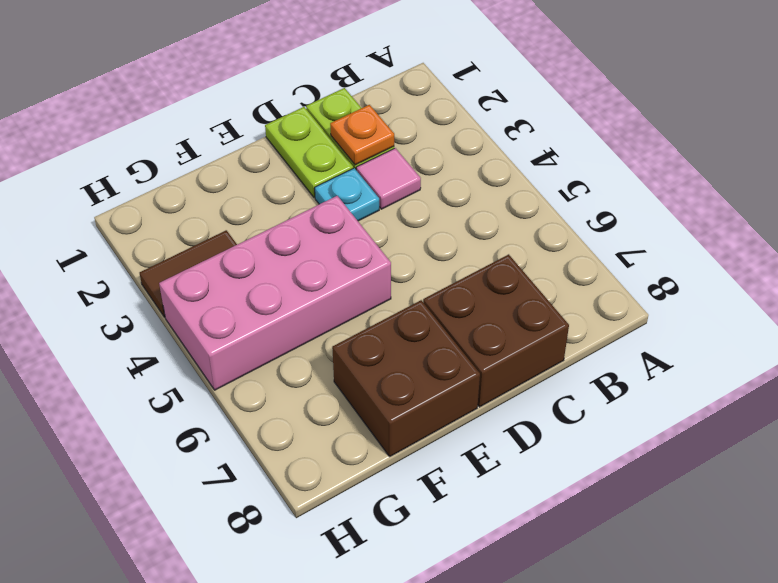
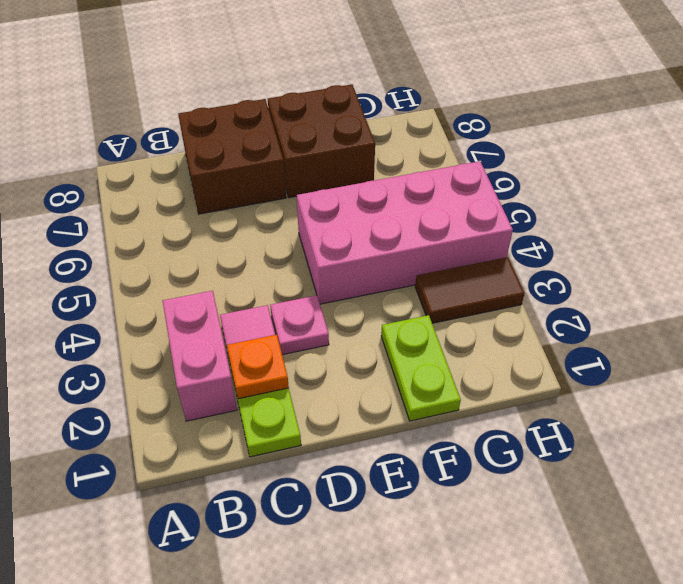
none -> pink 1x2 brick [163,291,237,421]
lime 1x2 plate [265,107,353,198] -> lime 1x2 plate moved to [381,315,461,421]
cyan 1x1 plate [315,168,379,221] -> pink 1x1 plate [270,295,329,355]

